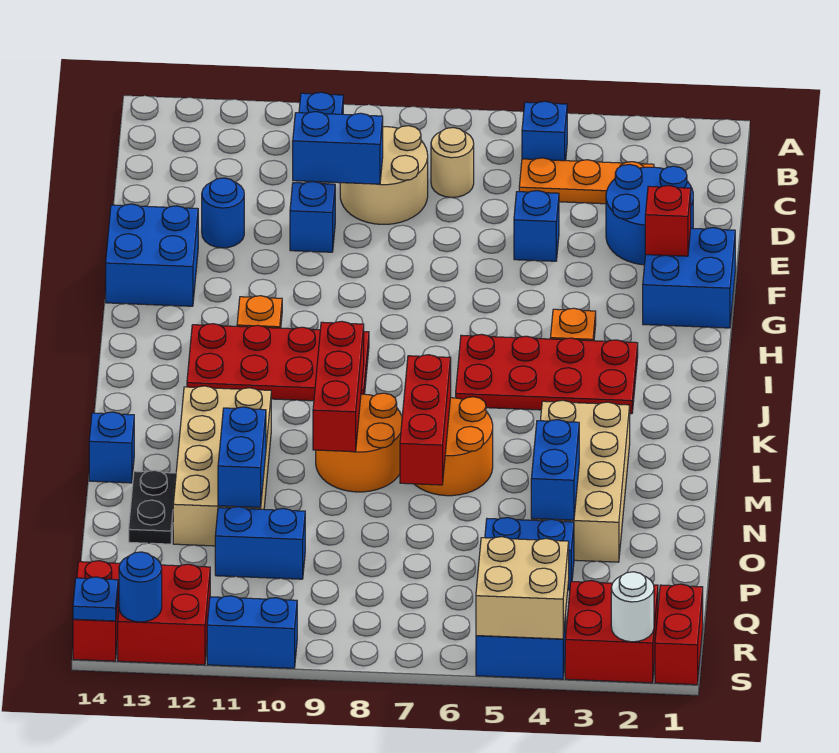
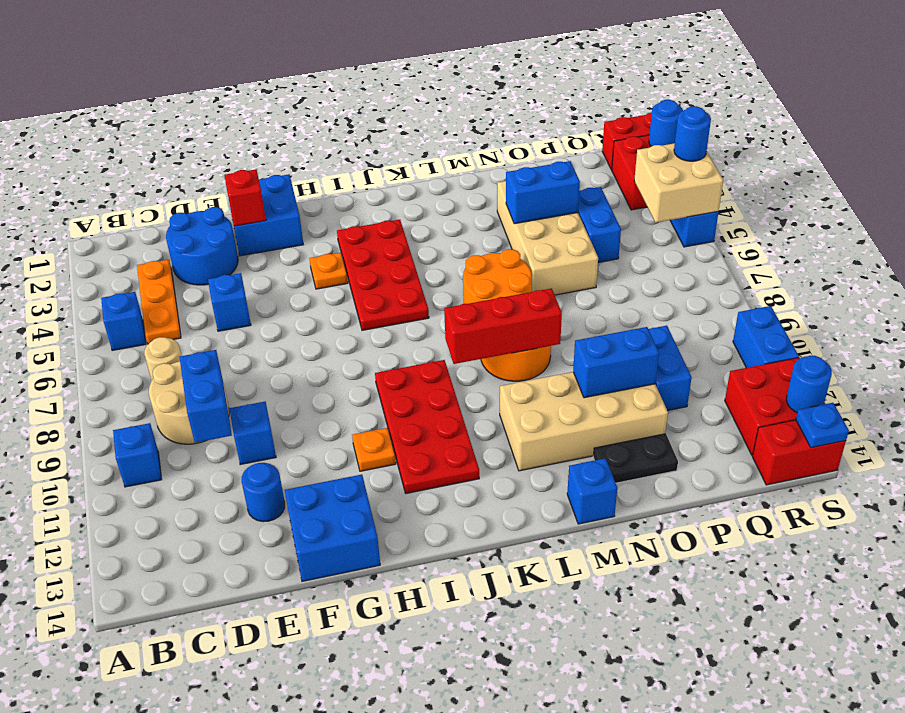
tan 2x4 brick [531,400,630,562] -> tan 2x4 brick turned to [497,181,598,295]
red 1x3 brick [400,355,451,485] -> none
white 1x1 round brick [611,572,654,642] -> blue 1x1 round brick [649,100,683,146]
none -> blue 1x1 round brick [674,106,711,161]

